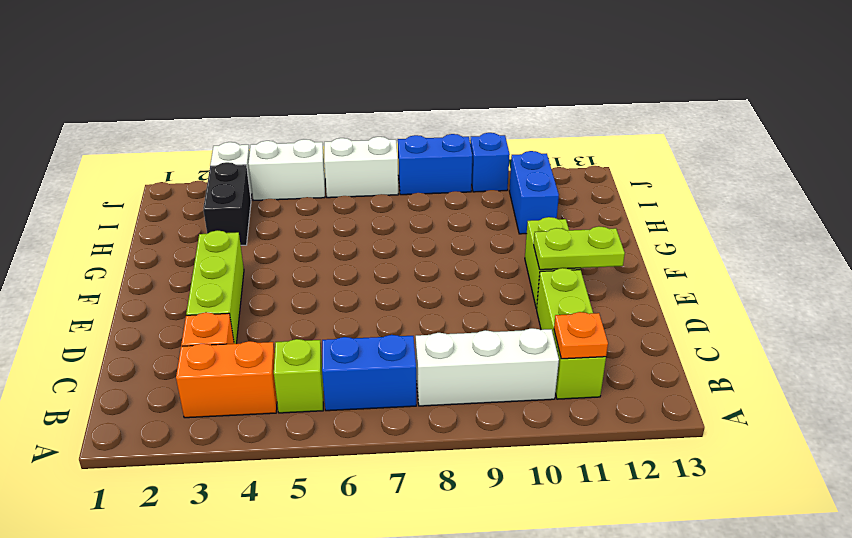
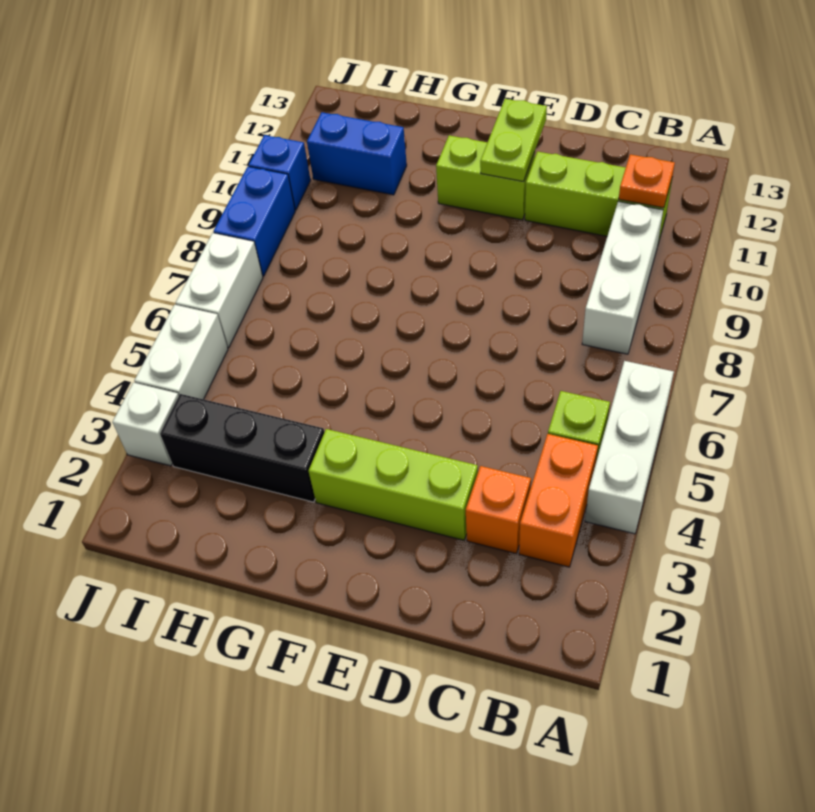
none -> white 1x3 brick [585,361,674,534]
blue 1x2 brick [322,335,416,411] -> none
black 1x2 brick [203,162,251,245] -> black 1x3 brick [160,394,324,502]

